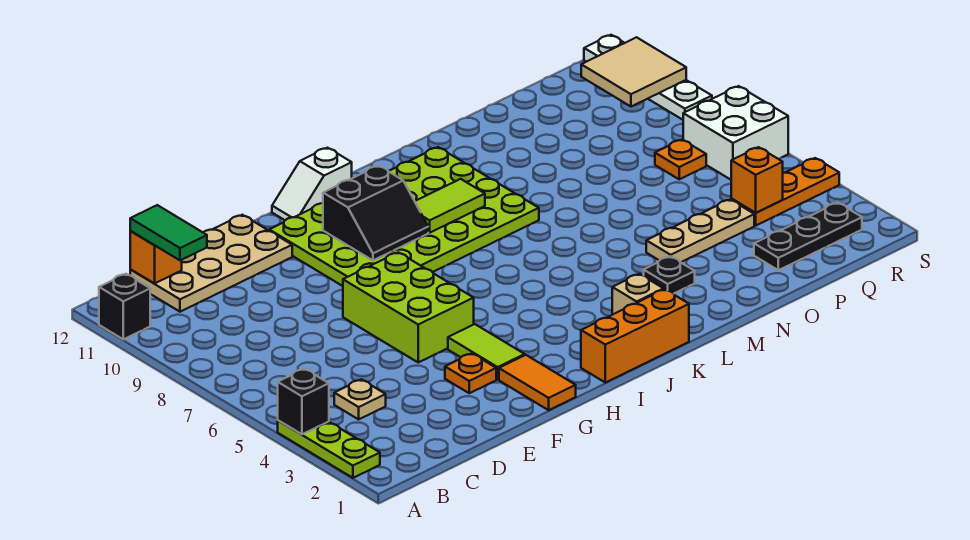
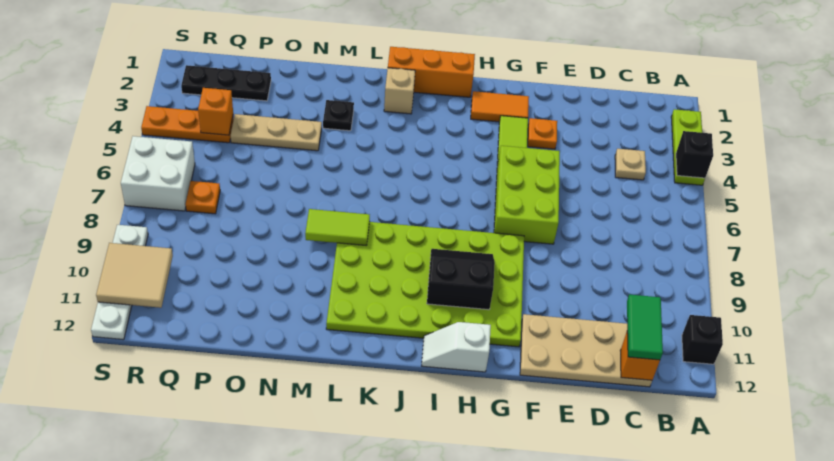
orange 1x2 tile [499,355,576,410] -> orange 1x2 tile turned to [471,91,529,122]
white 1x2 slope [272,148,352,220] -> white 1x2 slope turned to [422,322,491,372]
lime 1x2 tile [415,179,485,233] -> lime 1x2 tile moved to [305,209,370,245]

